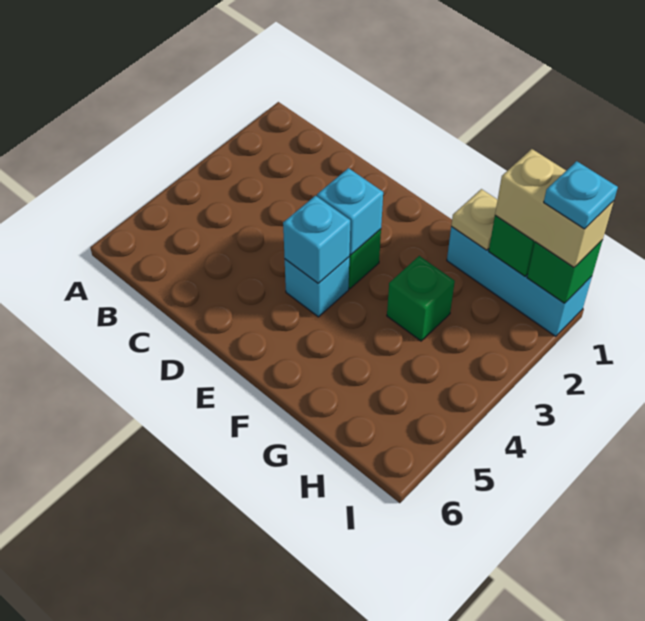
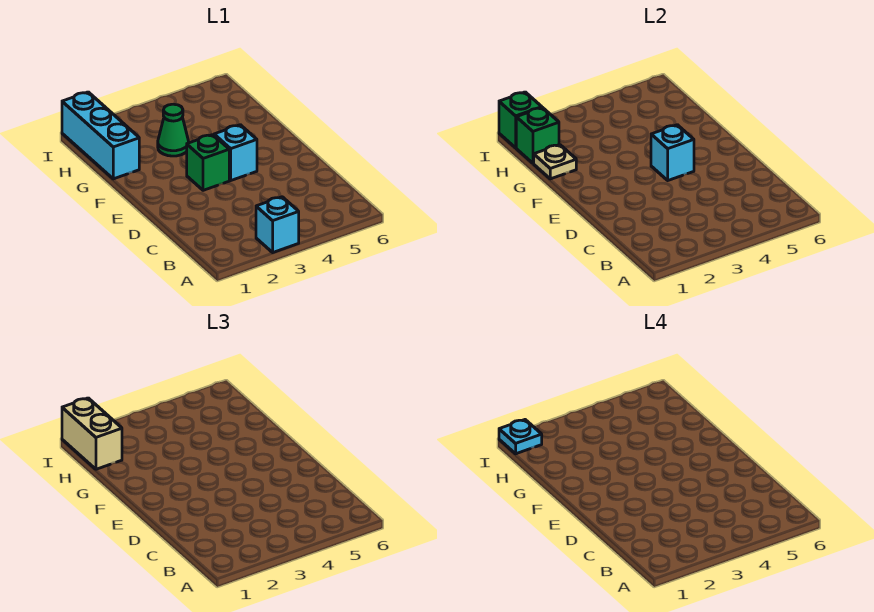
cyan 1x1 brick [317,168,383,255] -> cyan 1x1 brick moved to [256,197,299,252]
green 1x1 brick [387,256,455,341] -> green 1x1 cone [158,104,189,156]

